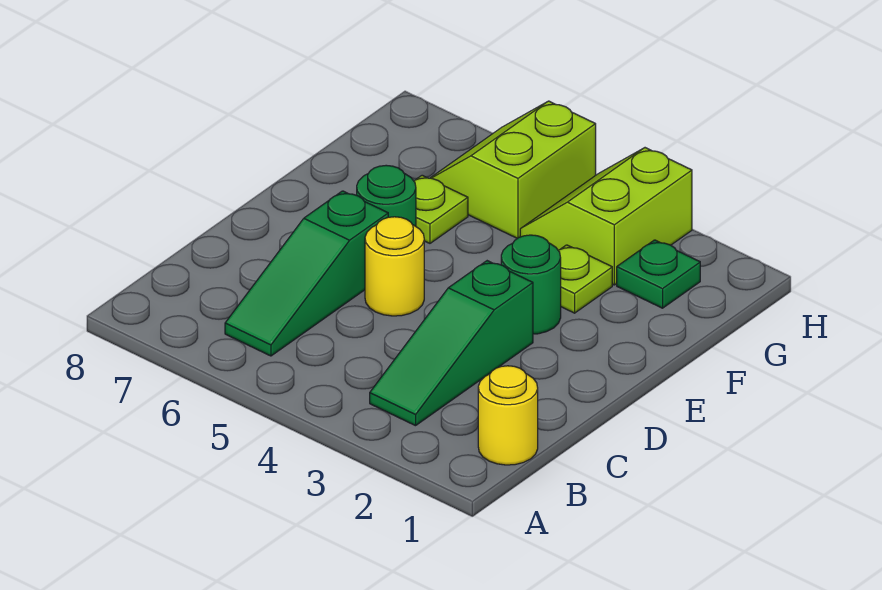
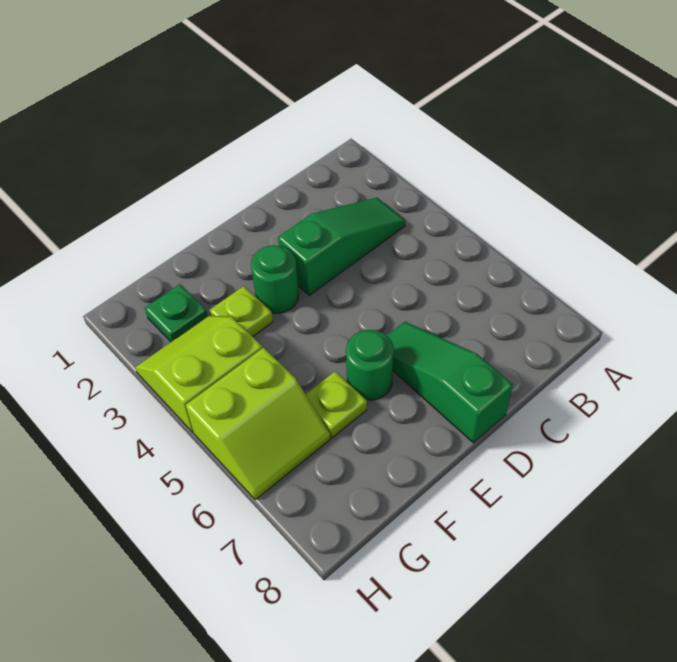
yellow 1x1 round brick [478,366,538,465] -> none
green 1x3 slope [225,191,388,356] -> green 1x3 slope turned to [387,322,513,443]
yellow 1x1 round brick [365,217,424,316] -> none
lime 2x2 slope [520,148,692,285] -> lime 2x2 slope turned to [135,316,262,432]

